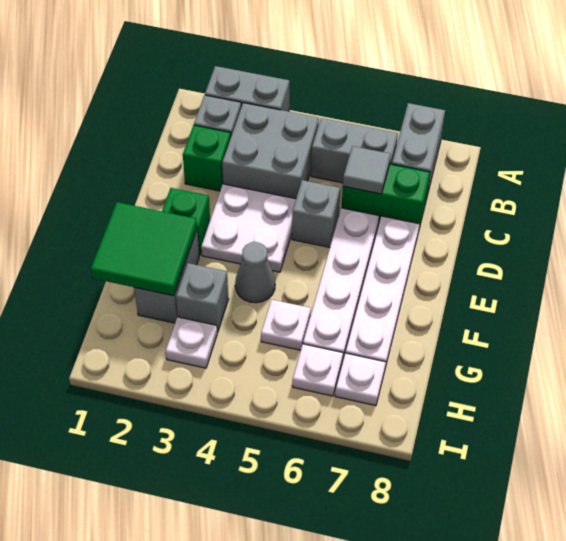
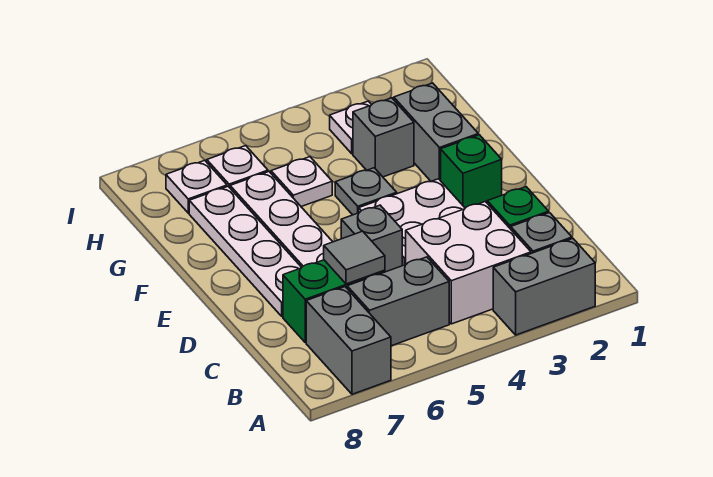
grey 2x2 brick [222,103,319,199] -> white 2x2 brick [406,202,531,324]
green 2x2 tile [91,202,197,296] -> none
grey 1x1 cone [235,242,275,303] -> grey 1x1 plate [335,168,397,215]

